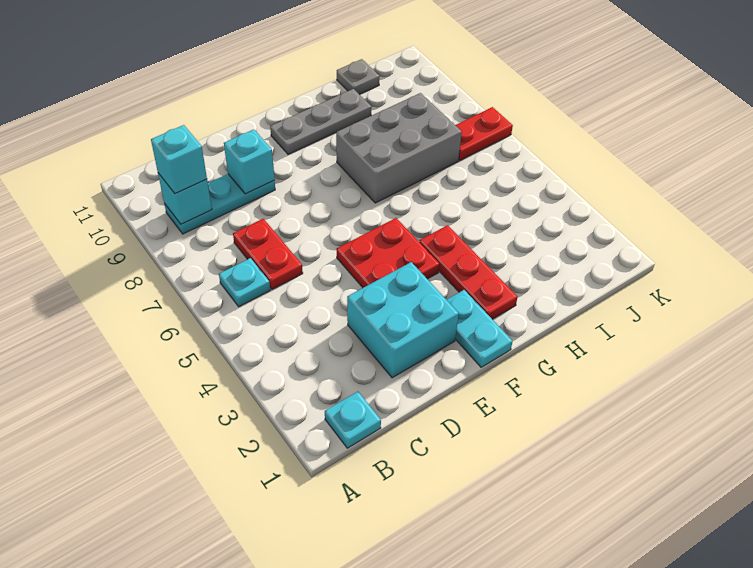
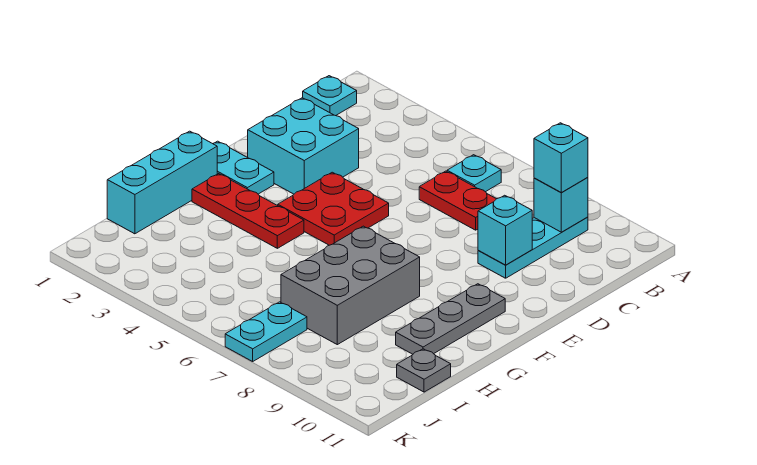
none -> cyan 1x3 brick [107,131,217,234]
red 1x2 plate [455,107,513,160] -> cyan 1x2 plate [225,302,307,362]

